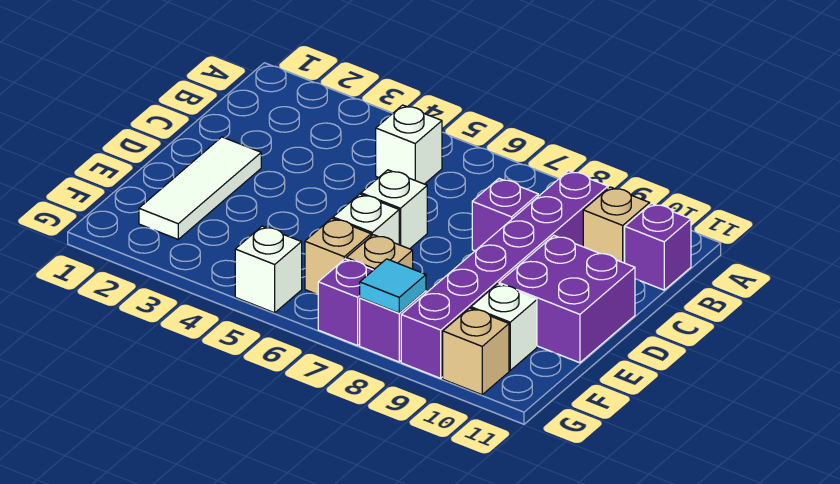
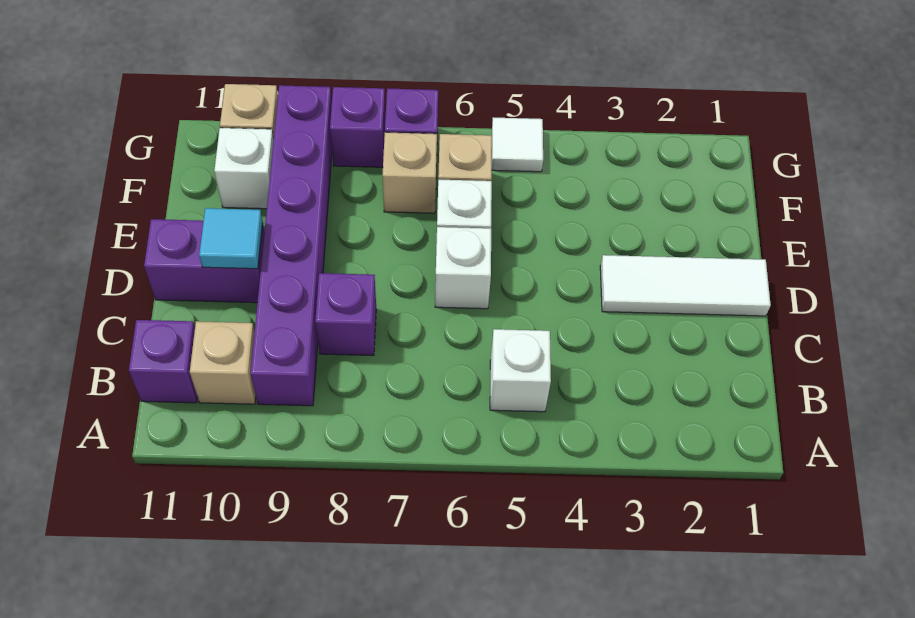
white 1x3 tile [139,137,261,239] -> white 1x3 tile turned to [600,255,771,316]
purple 2x2 brick [499,236,635,363] -> purple 1x2 brick [144,219,265,303]
white 1x1 brick [235,226,302,313] -> white 1x1 tile [492,118,543,172]
cyan 1x1 tile [360,259,426,313] -> cyan 1x1 tile moved to [199,208,263,269]

